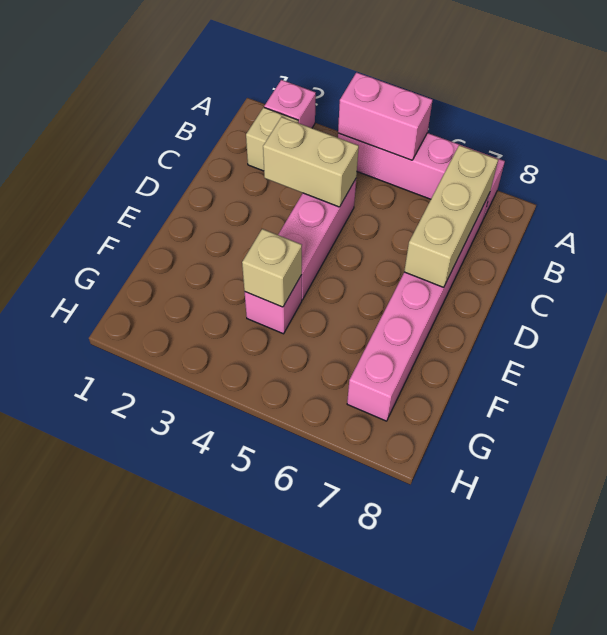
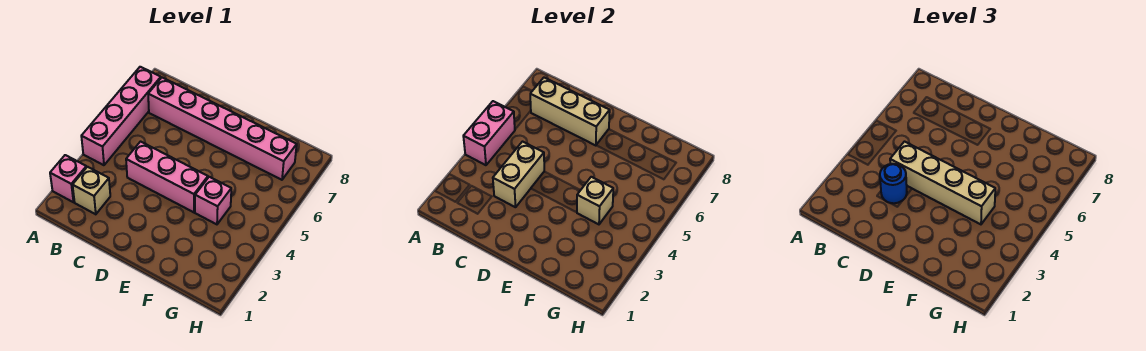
none -> blue 1x1 round brick [880,164,907,203]
none -> tan 1x4 brick [890,142,995,224]

